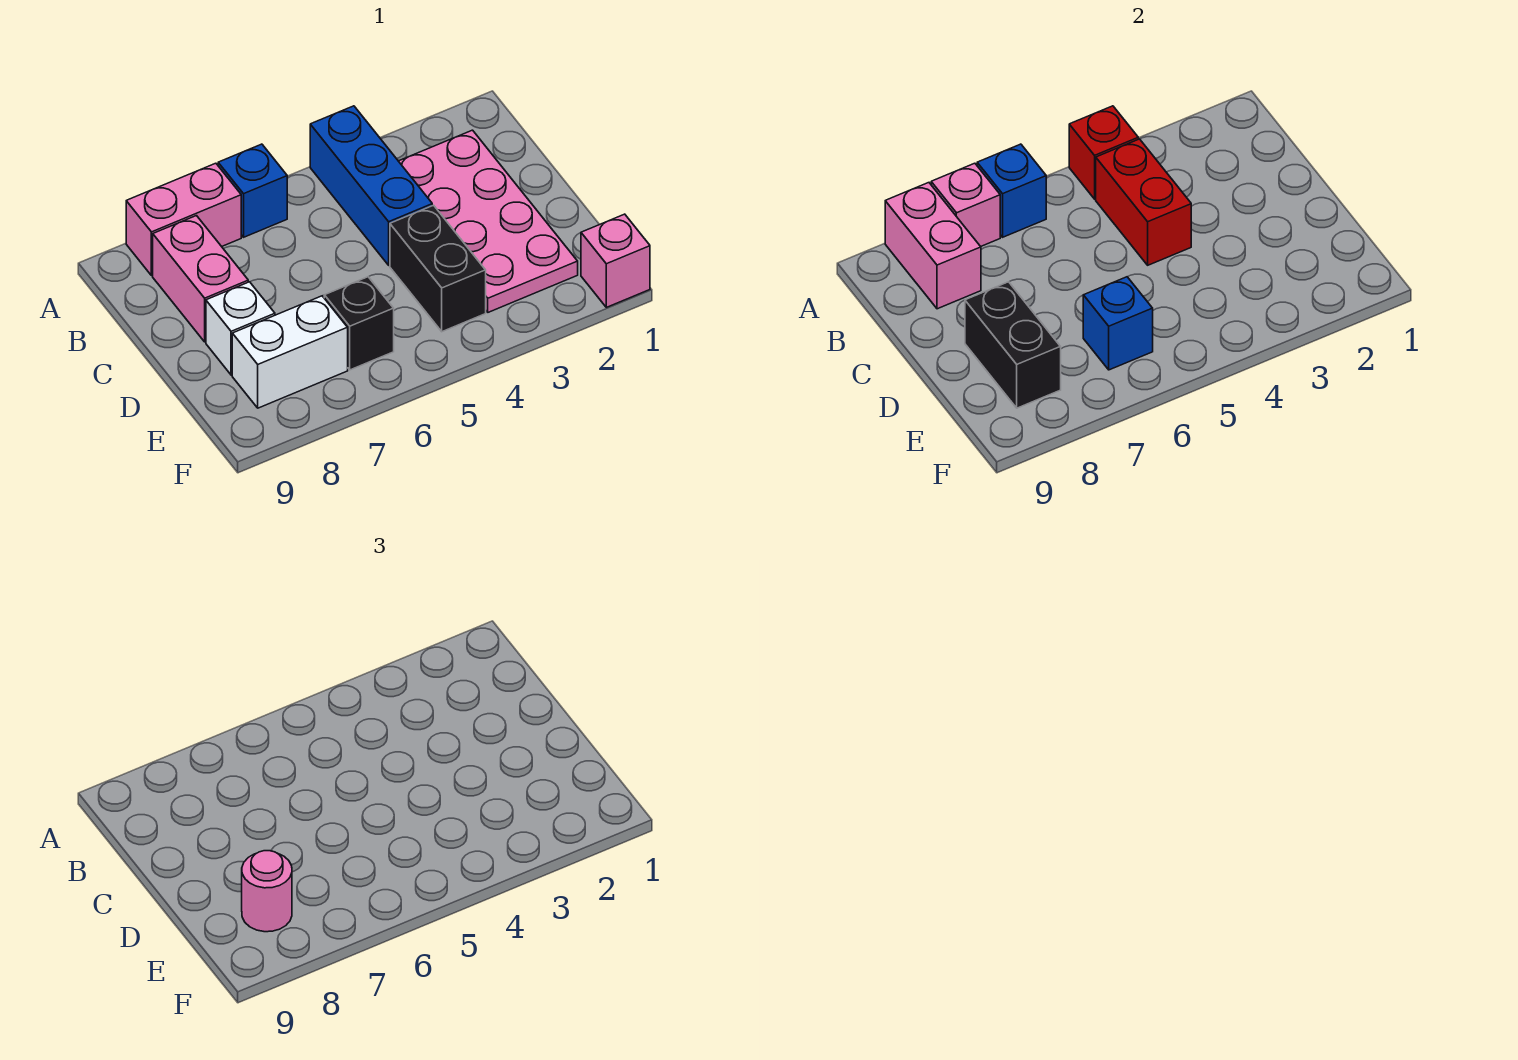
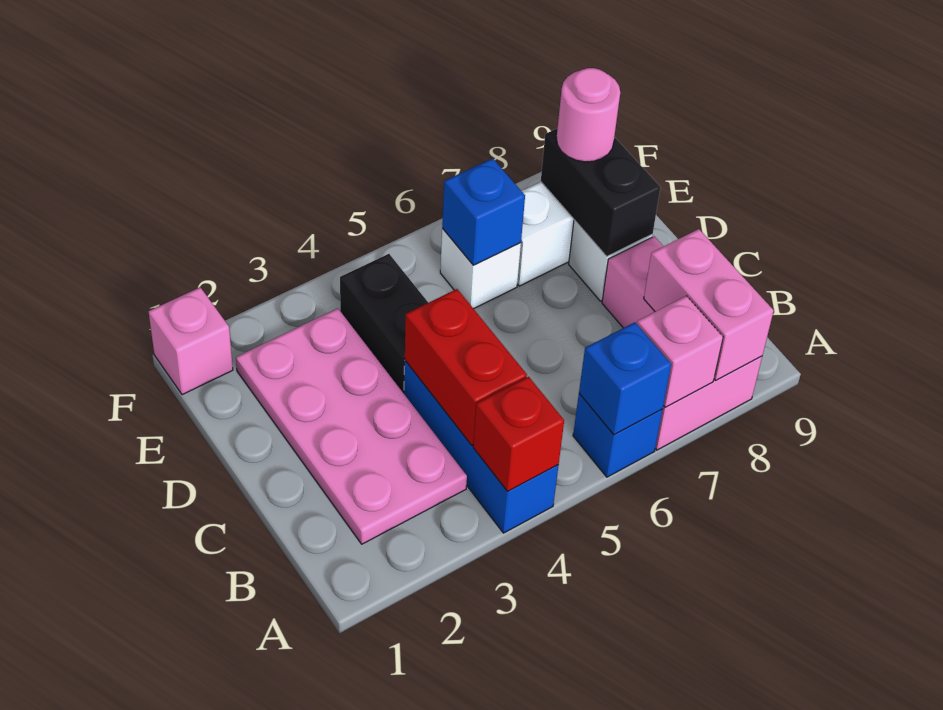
black 1x1 brick [324,277,394,370] -> white 1x1 brick [440,229,521,309]

